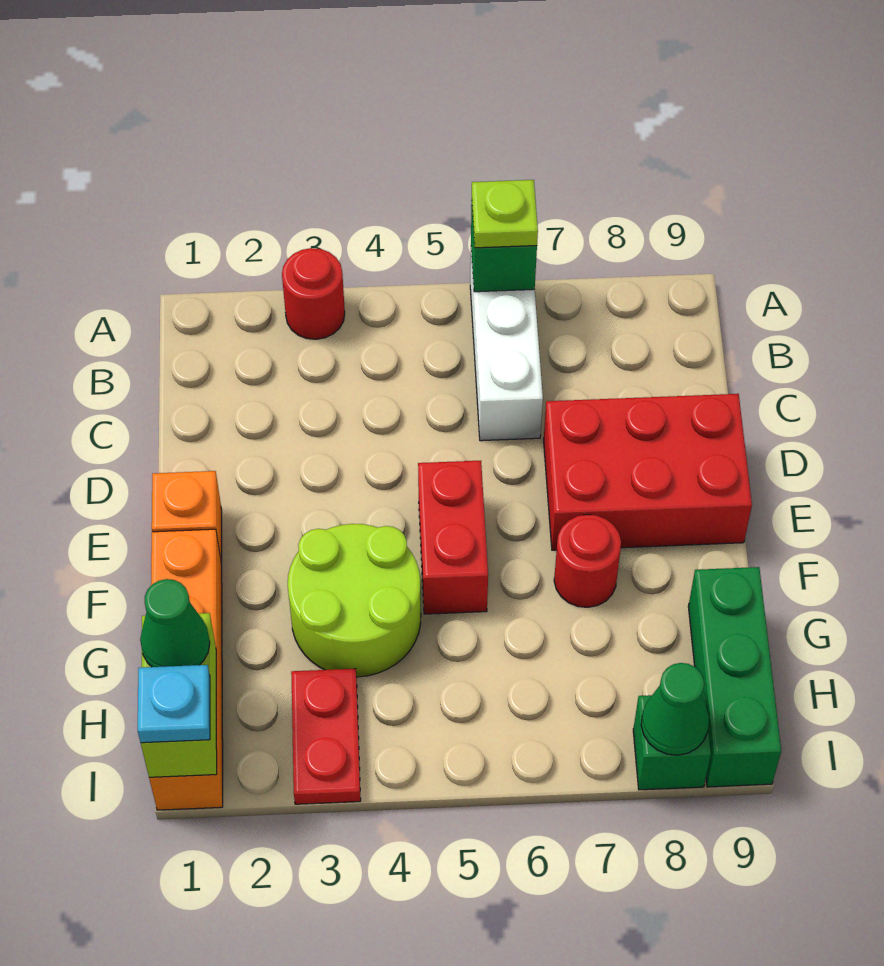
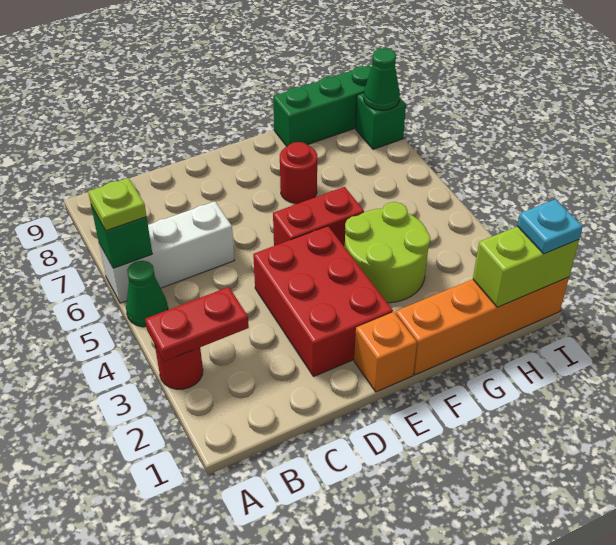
red 2x3 brick [544,394,752,550] -> red 2x3 brick moved to [253,226,393,376]
green 1x1 cone [140,579,210,667] -> green 1x1 cone moved to [126,261,168,327]
red 1x2 plate [291,669,361,804] -> red 1x2 plate moved to [145,287,249,362]

